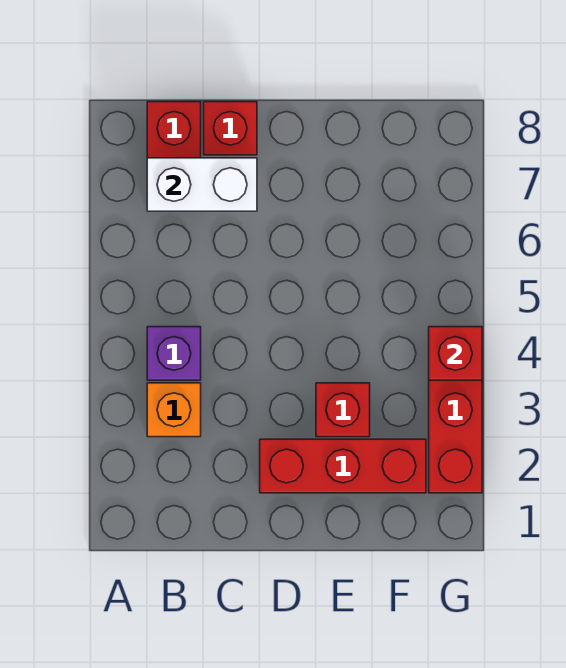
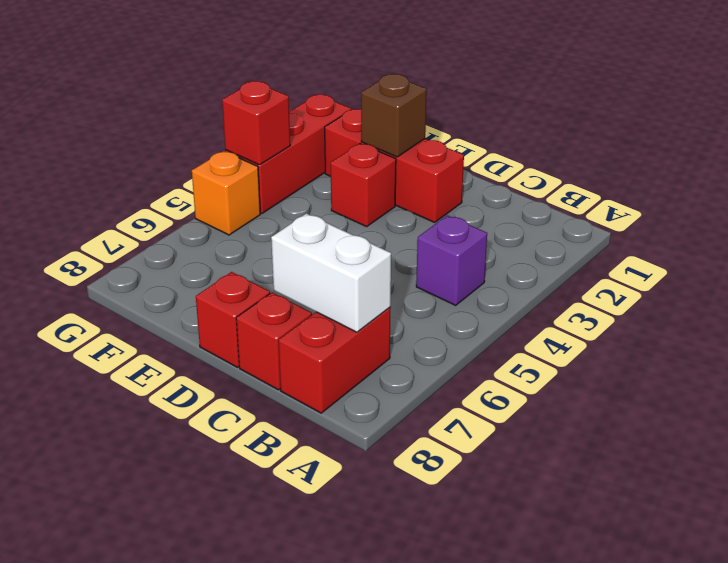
orange 1x1 brick [147,383,201,437] -> orange 1x1 brick moved to [192,151,260,235]
none -> red 1x1 brick [196,272,270,367]
none -> brown 1x1 brick [361,74,427,157]

